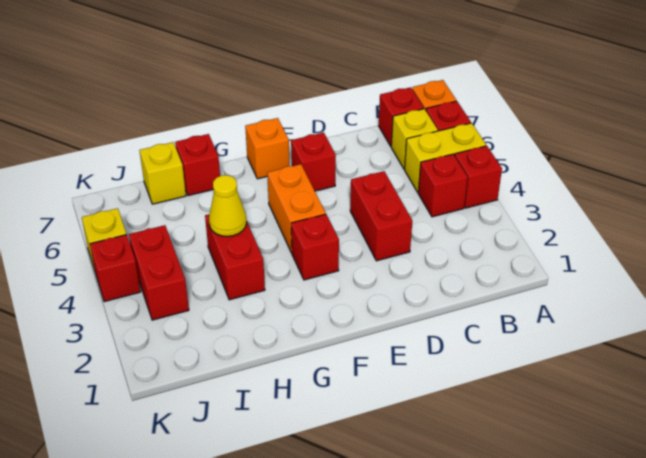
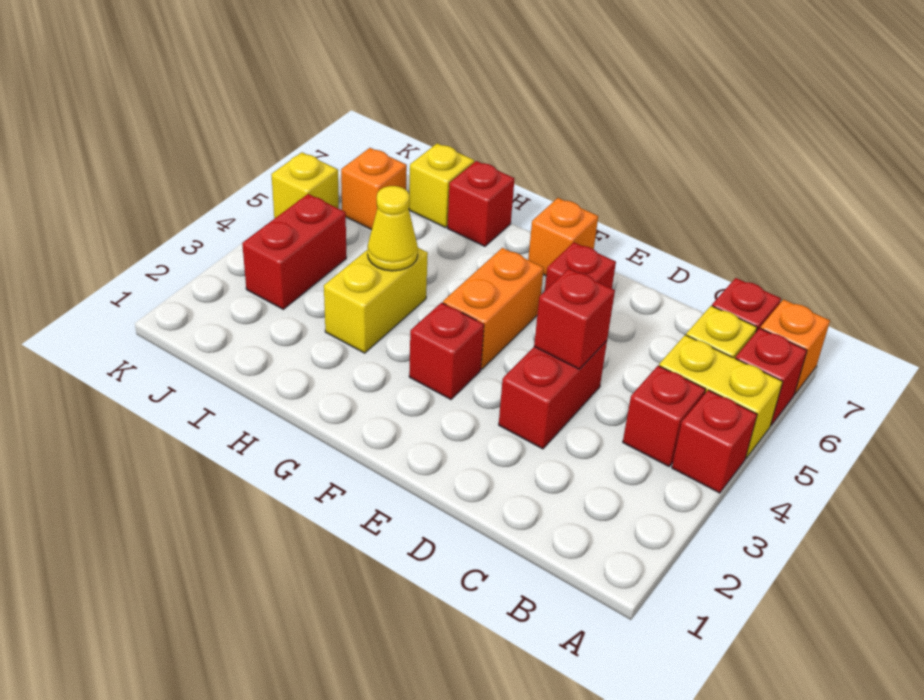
red 1x2 brick [205,214,265,300] -> yellow 1x2 brick [324,248,428,353]
none -> orange 1x1 brick [341,148,407,230]
red 1x1 brick [90,235,141,302] -> red 1x1 brick moved to [534,268,615,369]

